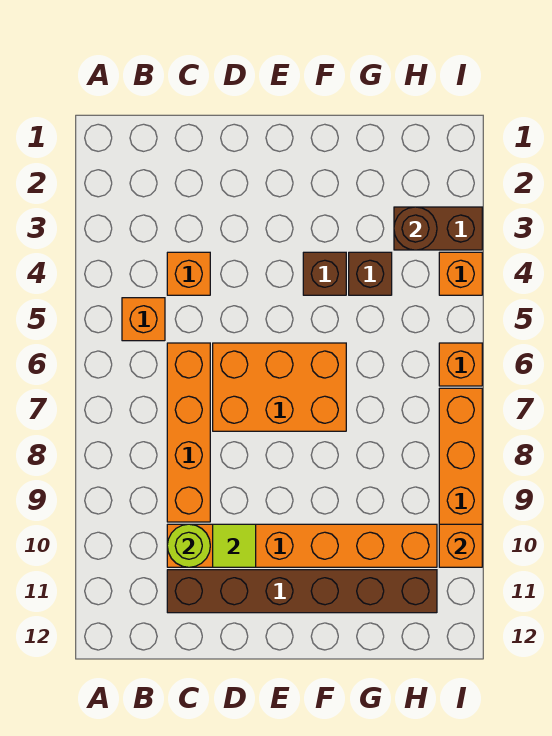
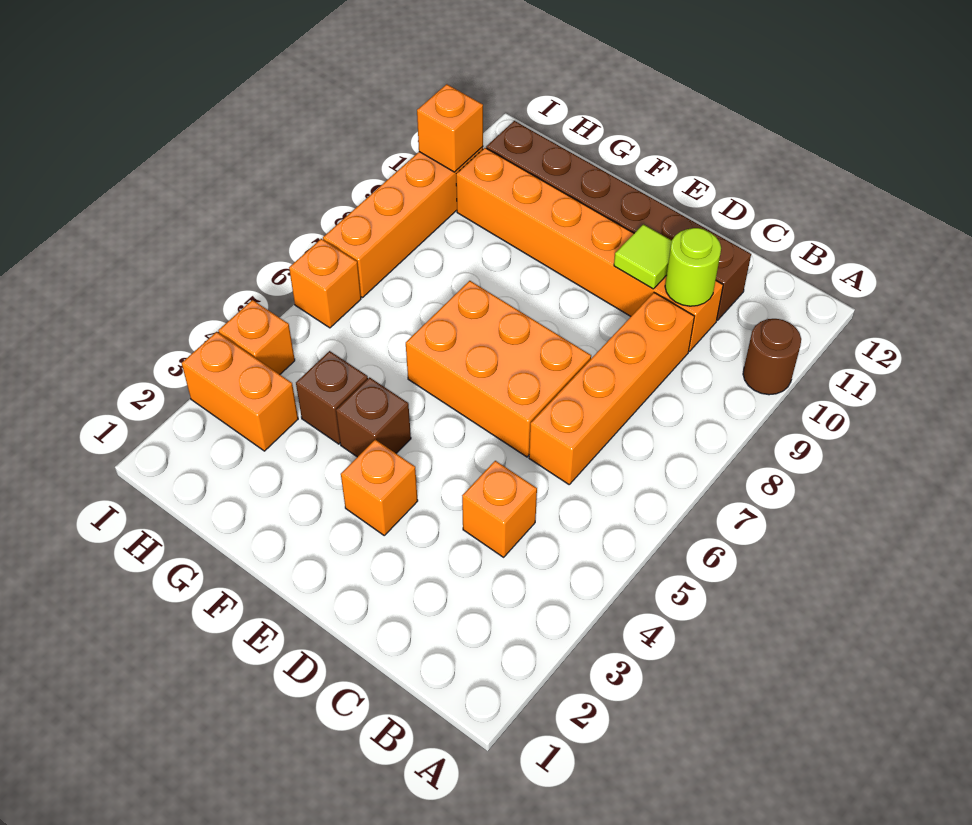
orange 1x1 brick [122,298,165,341] -> orange 1x1 brick moved to [341,440,418,535]
brown 1x2 brick [394,207,482,250] -> orange 1x2 brick [182,332,298,451]
brown 1x1 round brick [394,207,437,250] -> brown 1x1 round brick moved to [743,319,801,395]

